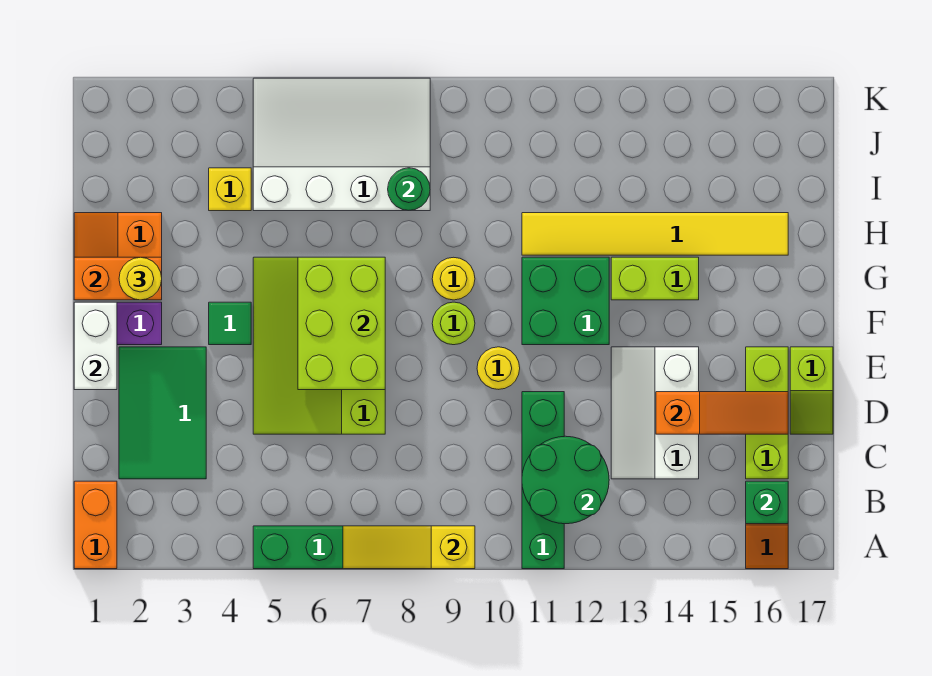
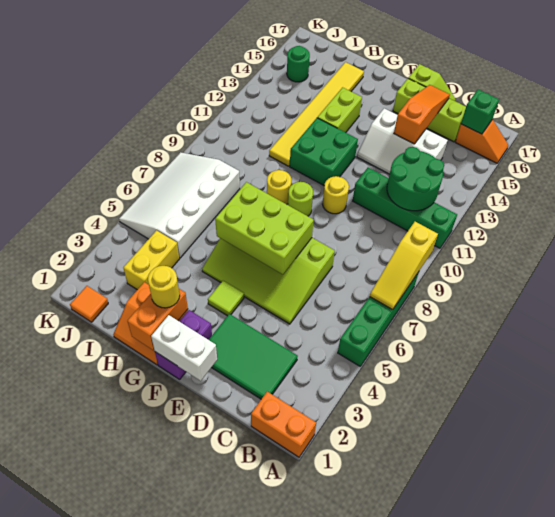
green 1x1 tile [209,302,251,345] -> lime 1x1 tile [208,281,244,316]
yellow 1x1 brick [209,168,251,211] -> yellow 1x2 brick [124,230,179,290]
green 1x1 round brick [388,168,430,211] -> green 1x1 round brick moved to [287,46,310,82]
none -> orange 1x1 tile [70,286,108,322]

